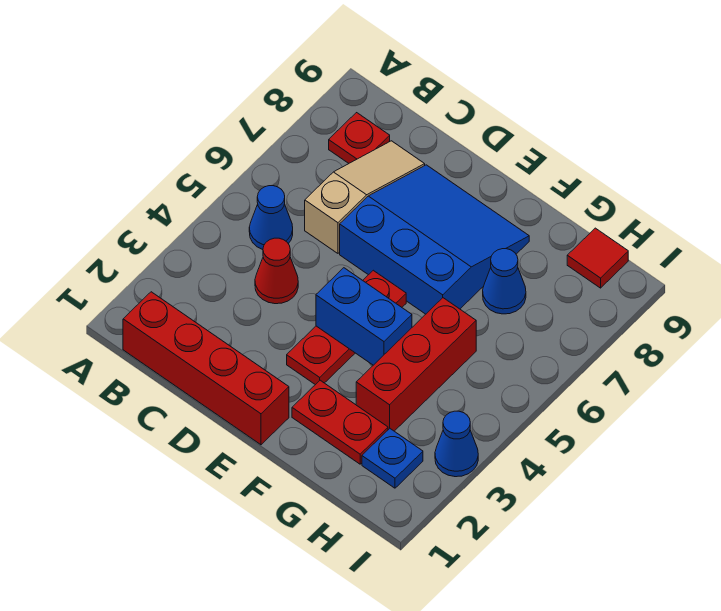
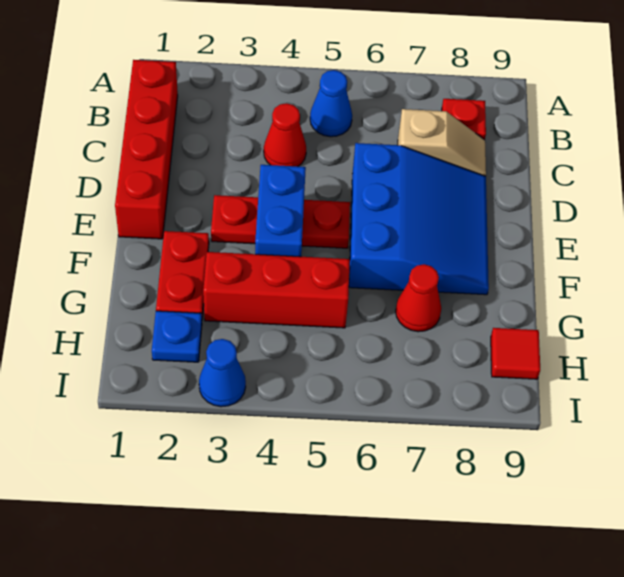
tan 1x3 slope [305,141,425,253] -> tan 1x2 slope [398,109,486,176]
blue 1x1 cone [483,249,526,314] -> red 1x1 cone [396,264,441,332]

